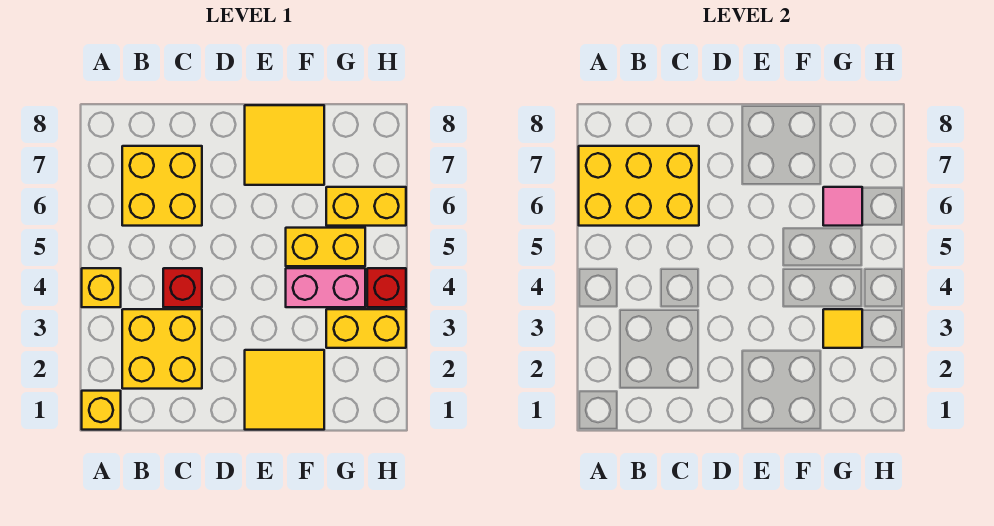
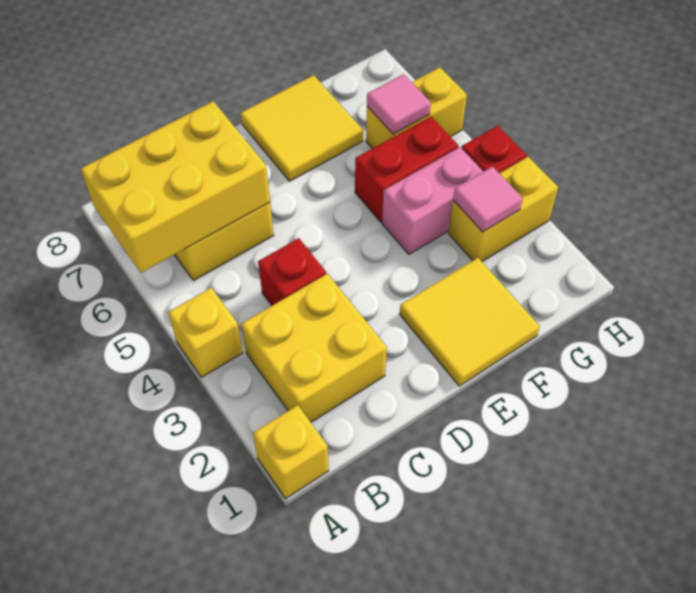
yellow 1x2 brick [286,228,365,266] -> red 1x2 brick [355,117,459,222]
yellow 1x1 tile [823,309,862,348] -> pink 1x1 tile [453,167,523,232]

